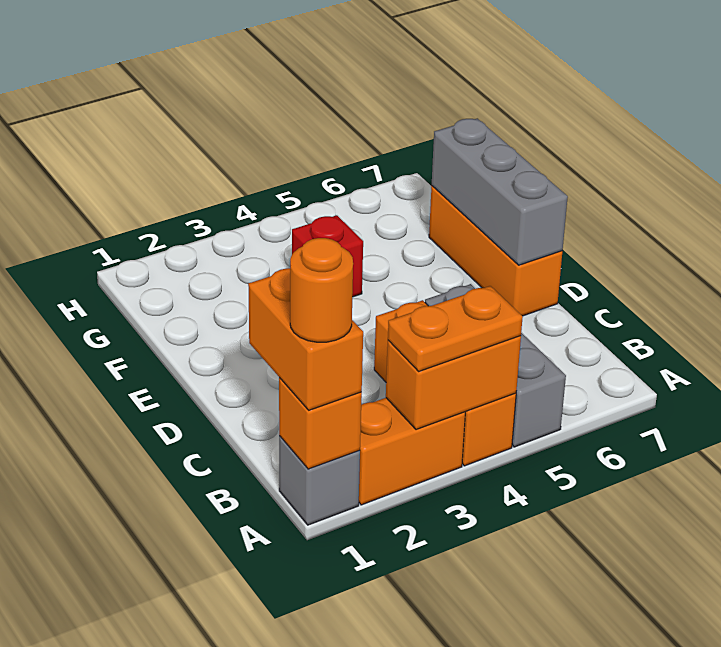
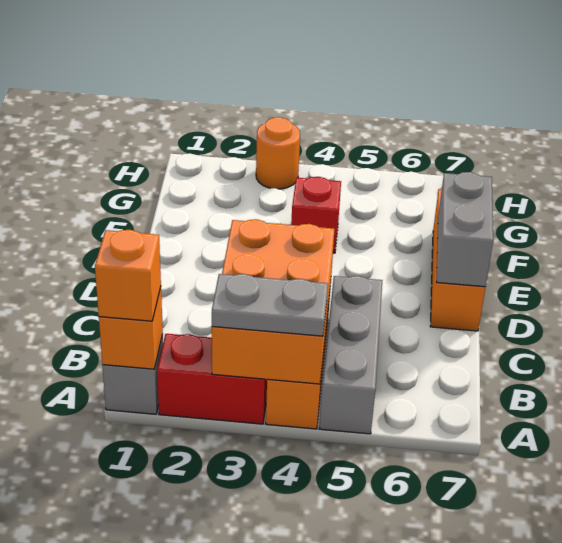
orange 1x2 brick [248,268,363,410] -> orange 1x1 brick [95,230,161,321]
orange 1x1 round brick [290,238,353,342] -> orange 1x1 round brick moved to [256,117,300,189]
orange 1x2 brick [359,398,465,505] -> red 1x2 brick [157,334,267,424]
orange 1x2 brick [386,336,521,430] -> orange 2x3 brick [212,219,334,384]
orange 1x2 plate [388,286,523,371] -> grey 1x2 plate [212,274,328,336]
grey 1x3 brick [432,118,568,265] -> grey 1x2 brick [437,172,493,287]

